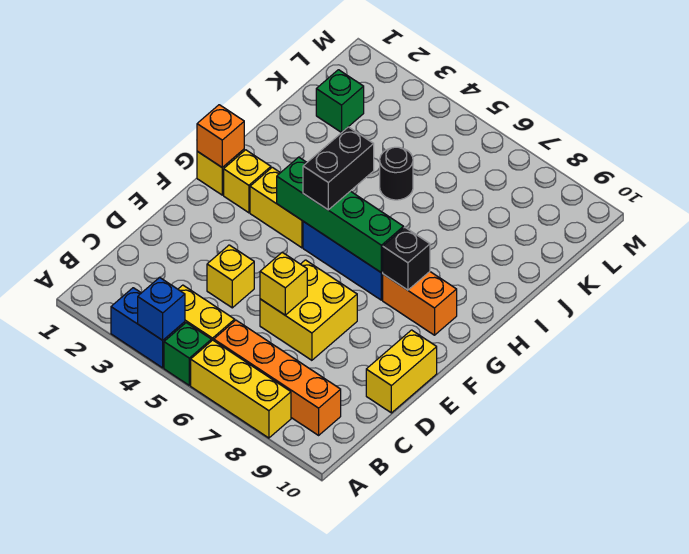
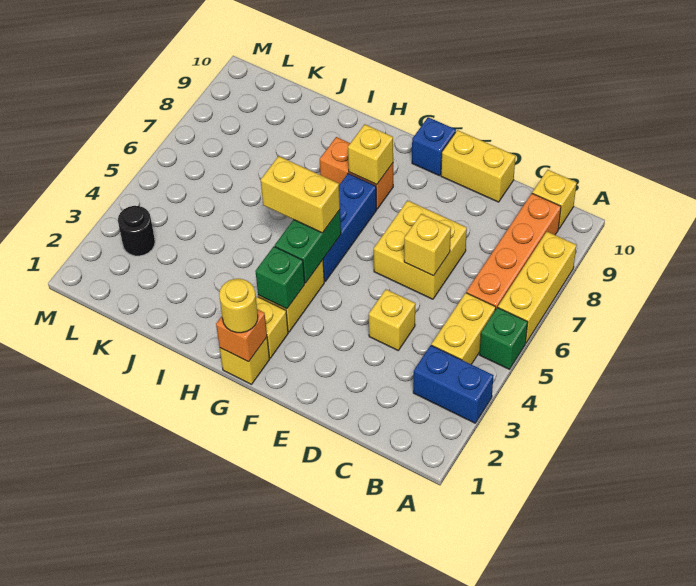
blue 1x2 brick [111,288,185,368] -> blue 1x2 brick turned to [413,345,494,423]
blue 1x1 brick [138,277,185,340] -> blue 1x1 brick moved to [412,117,456,176]
none -> yellow 1x1 brick [532,170,577,229]
none -> yellow 1x1 round brick [219,279,258,333]
green 1x4 brick [277,157,404,273] -> green 1x2 brick [275,210,341,283]
black 1x2 brick [303,127,374,210] -> yellow 1x2 brick [261,156,340,233]
orange 1x2 brick [383,272,457,335] -> orange 1x2 brick turned to [320,137,393,209]
black 1x1 brick [383,227,430,290] -> yellow 1x1 brick [348,124,393,185]
black 1x1 round brick [380,147,413,200] -> black 1x1 round brick moved to [118,206,155,256]
green 1x1 brick [316,70,364,133] -> green 1x1 brick moved to [255,247,305,309]

